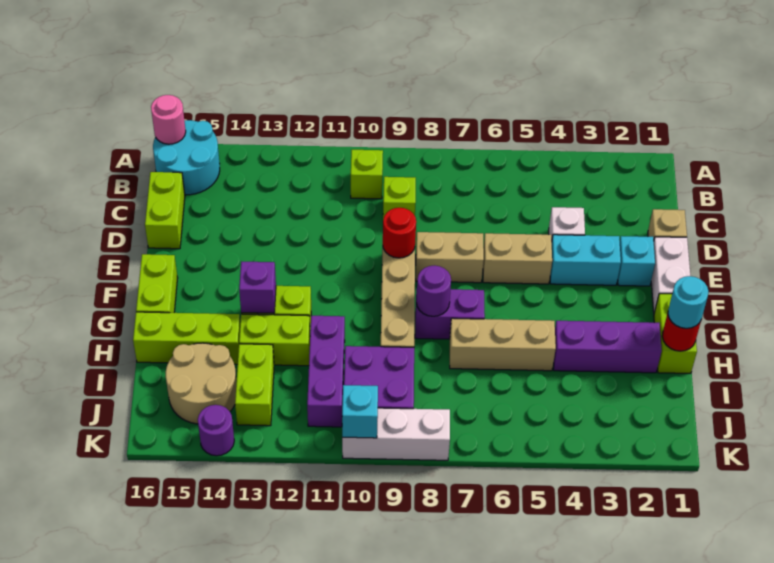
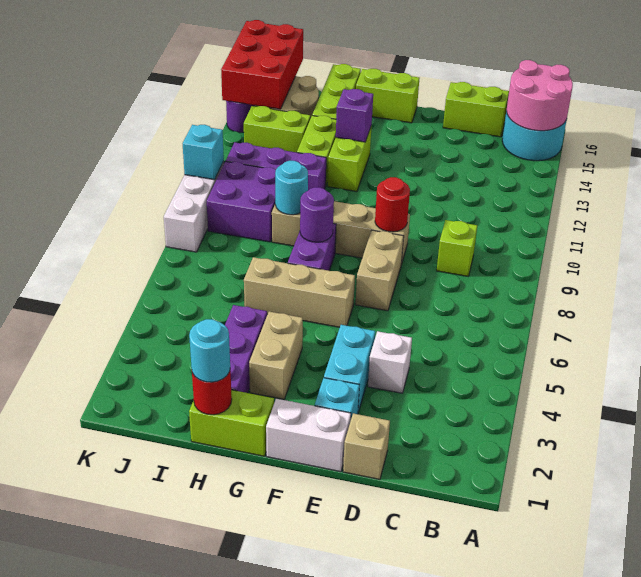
pink 1x1 round brick [151,95,186,144] -> pink 2x2 round brick [507,60,573,131]
lime 1x1 brick [351,150,383,199] -> none
tan 1x2 brick [483,233,552,284] -> tan 1x2 brick moved to [249,312,303,399]
tan 1x3 brick [450,318,556,371] -> tan 1x3 brick turned to [244,257,355,327]
none -> cyan 1x1 round brick [275,161,308,215]
none -> red 2x3 brick [221,20,303,109]

